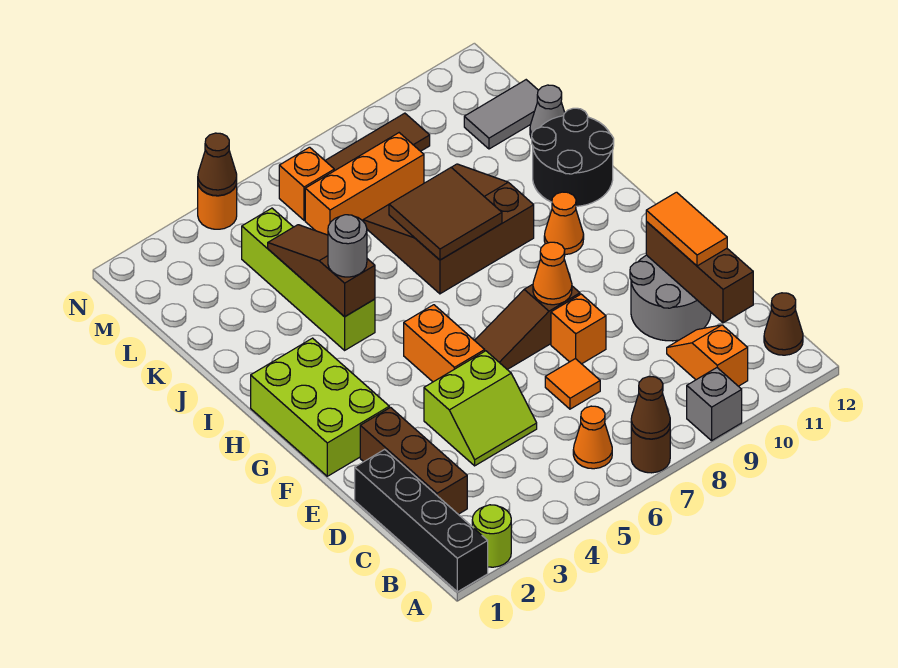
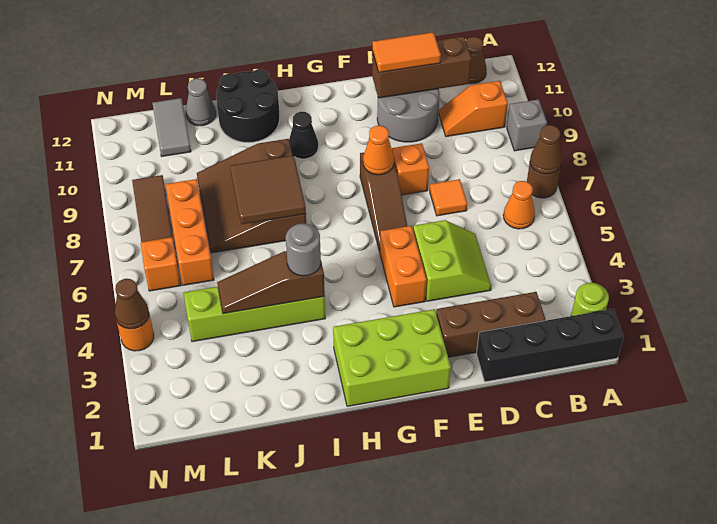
orange 1x2 brick [404,305,485,382] -> orange 1x2 brick turned to [380,226,427,307]
orange 1x1 cone [544,192,584,255] -> black 1x1 cone [289,112,318,159]

